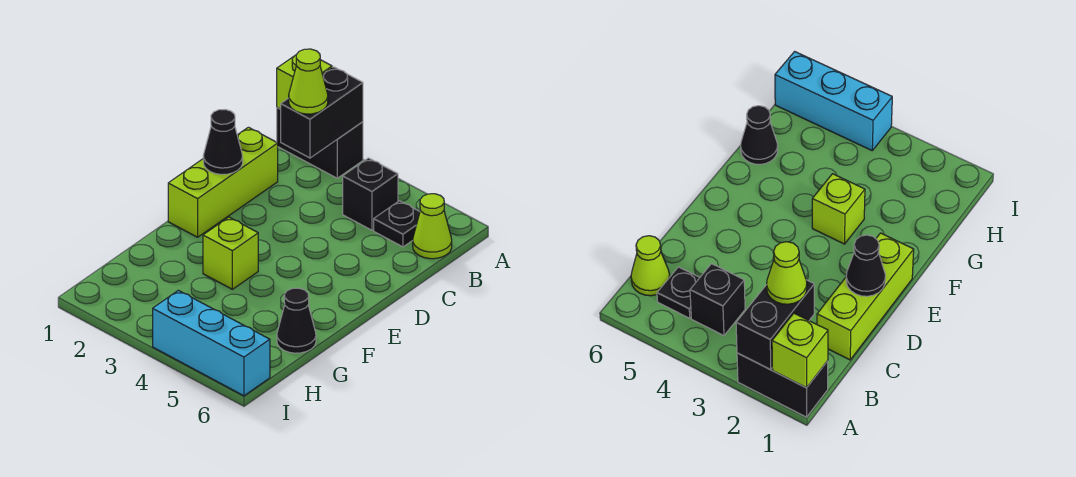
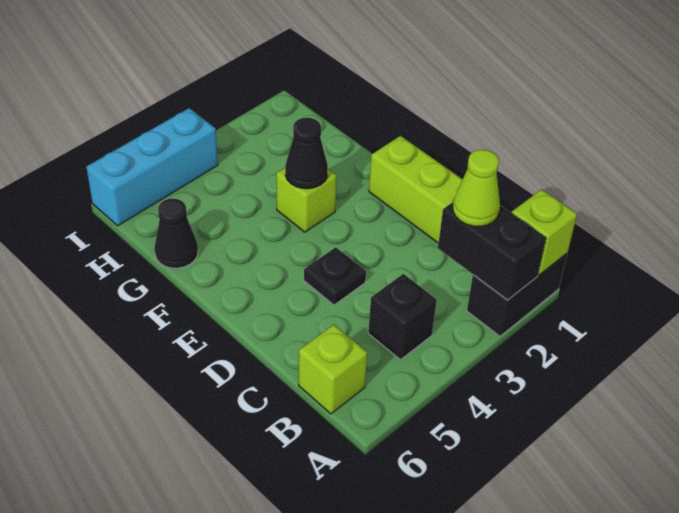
black 1x1 plate [374,201,420,247] -> black 1x1 plate moved to [304,247,366,305]
lime 1x1 cone [413,194,452,259] -> lime 1x1 brick [299,325,367,414]
black 1x1 cone [203,110,243,174] -> black 1x1 cone moved to [285,118,328,189]

